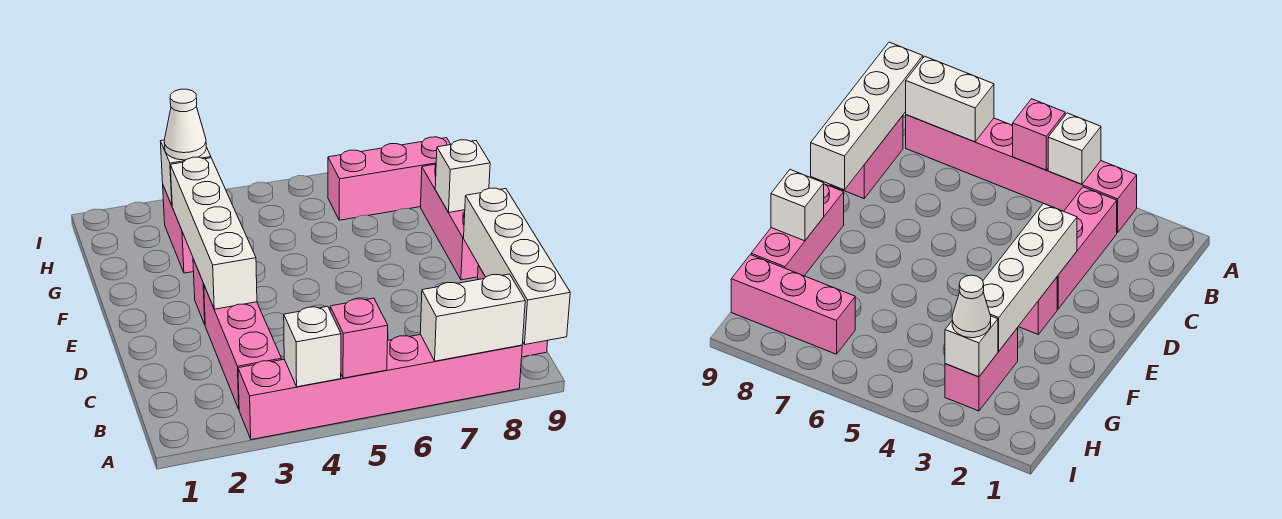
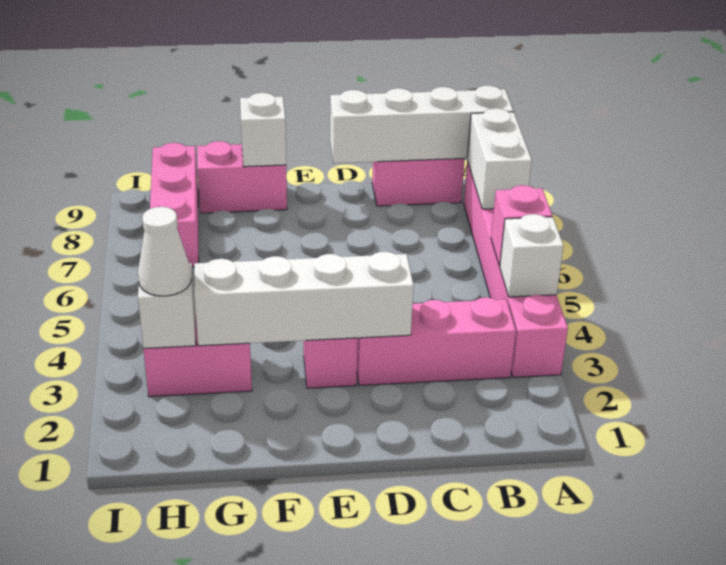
pink 1x3 brick [421,164,478,280] -> pink 1x2 brick [197,141,287,213]

